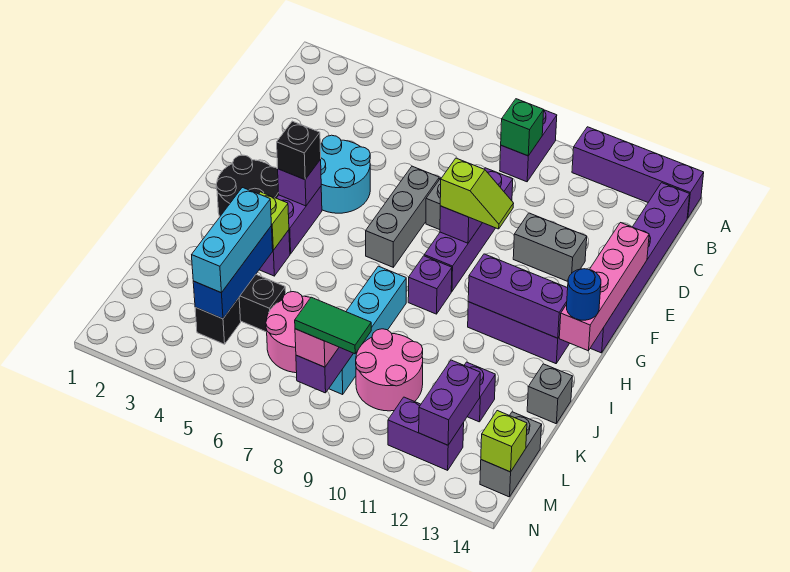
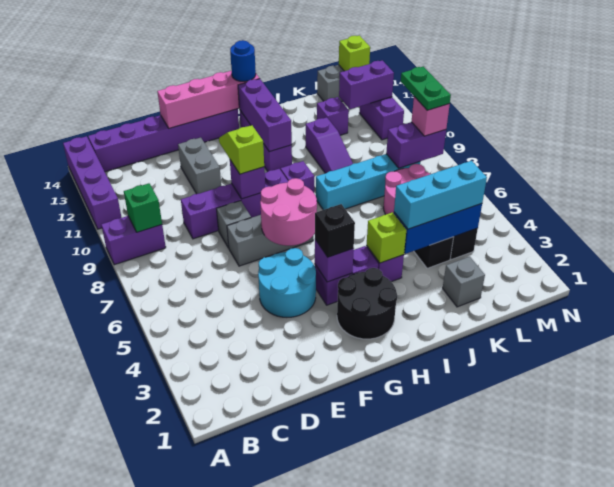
none -> purple 1x3 slope [306,117,353,173]
grey 1x1 brick [527,364,572,424] -> grey 1x1 brick moved to [443,257,485,307]
pink 2x2 round brick [356,329,423,411] -> pink 2x2 round brick moved to [260,178,317,246]
green 1x2 tile [295,297,371,354] -> green 1x2 plate [401,67,451,110]

